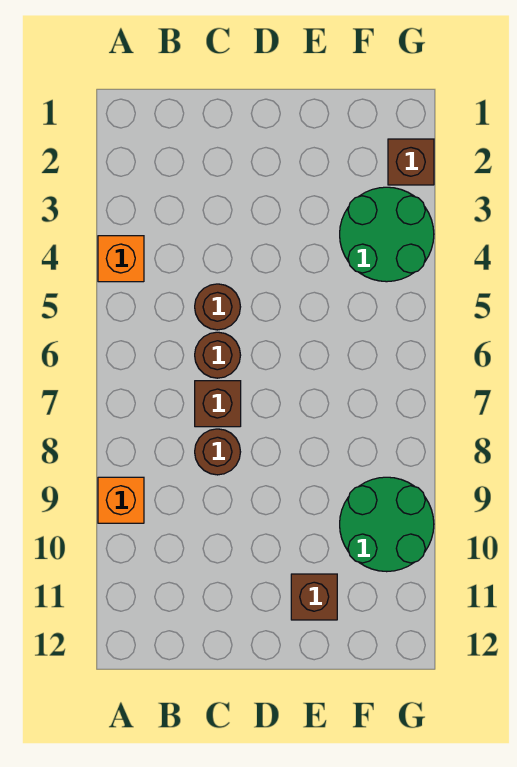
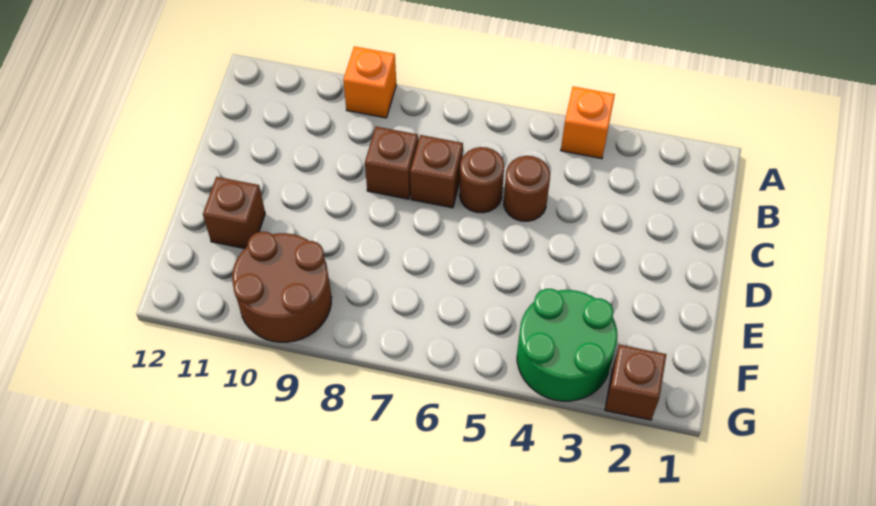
brown 1x1 round brick [195,429,240,475] -> brown 1x1 brick [365,127,418,199]
green 2x2 round brick [340,477,434,572] -> brown 2x2 round brick [232,232,332,342]

